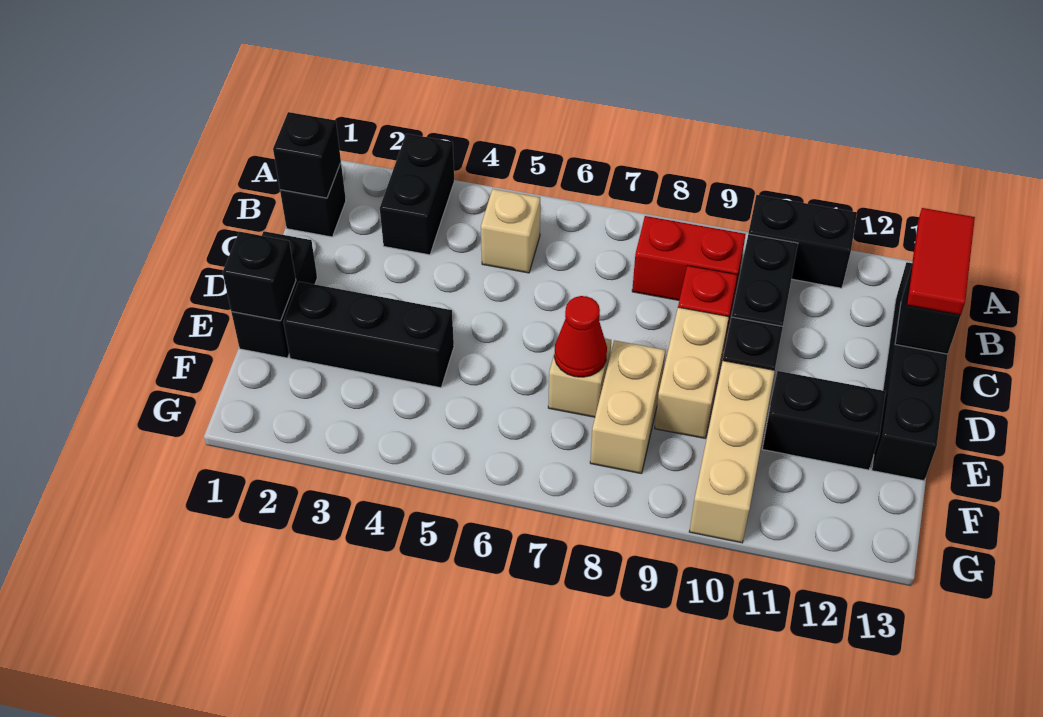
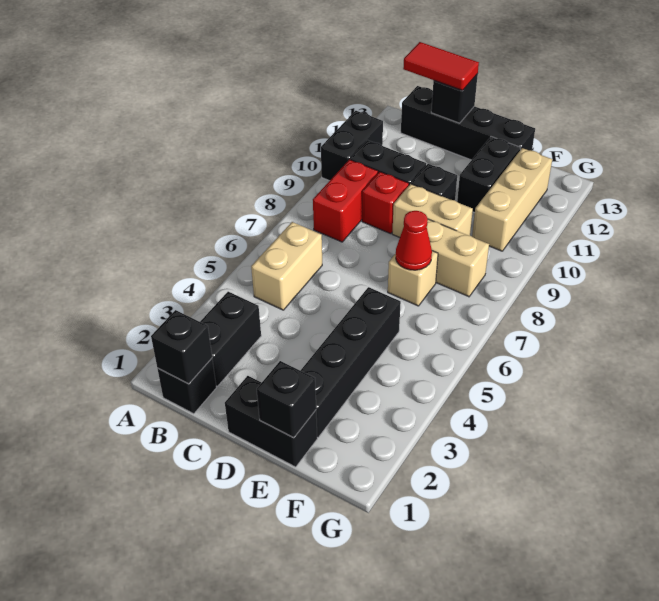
black 1x2 brick [380,134,454,255] -> black 1x2 brick turned to [200,292,261,386]
tan 1x1 brick [481,189,540,273] -> tan 1x2 brick [251,222,322,310]
black 1x3 brick [283,282,454,388] -> black 1x4 brick [300,287,401,437]
tan 1x3 brick [689,361,775,543] -> tan 1x3 brick turned to [472,148,552,251]

